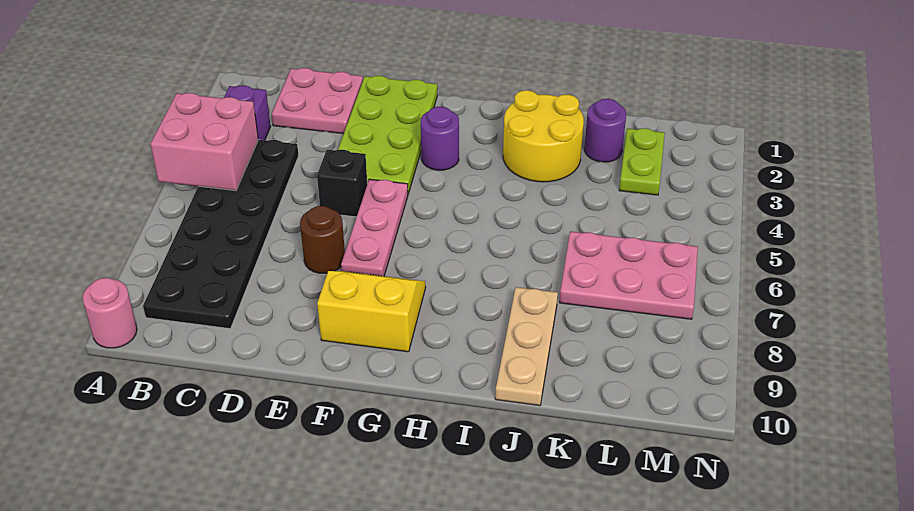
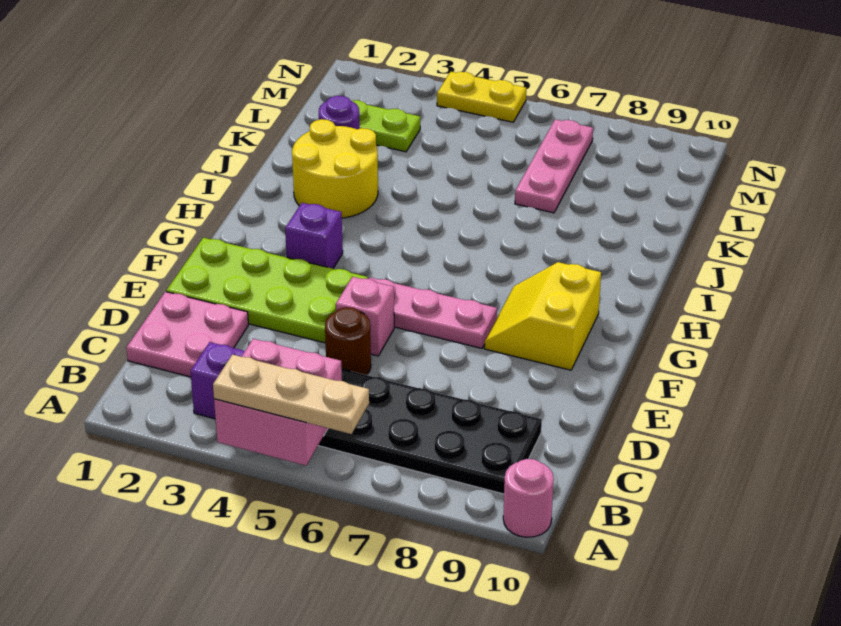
black 1x1 brick [317,150,367,217] -> pink 1x1 brick [336,277,394,356]
brown 1x1 round brick [300,206,345,273] -> brown 1x1 round brick moved to [325,307,371,375]
purple 1x1 round brick [421,107,459,170] -> purple 1x1 brick [285,203,343,268]
tan 1x3 plate [495,287,558,406] -> tan 1x3 plate moved to [213,355,369,434]
pink 2x3 plate [559,231,698,319] -> pink 1x3 plate [515,119,593,213]
none -> yellow 1x2 plate [437,72,526,122]

